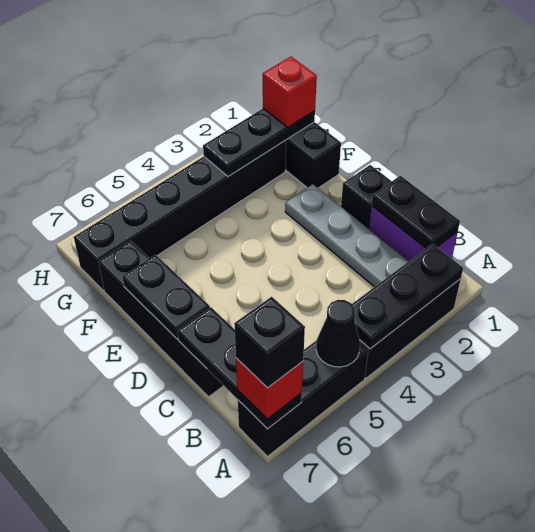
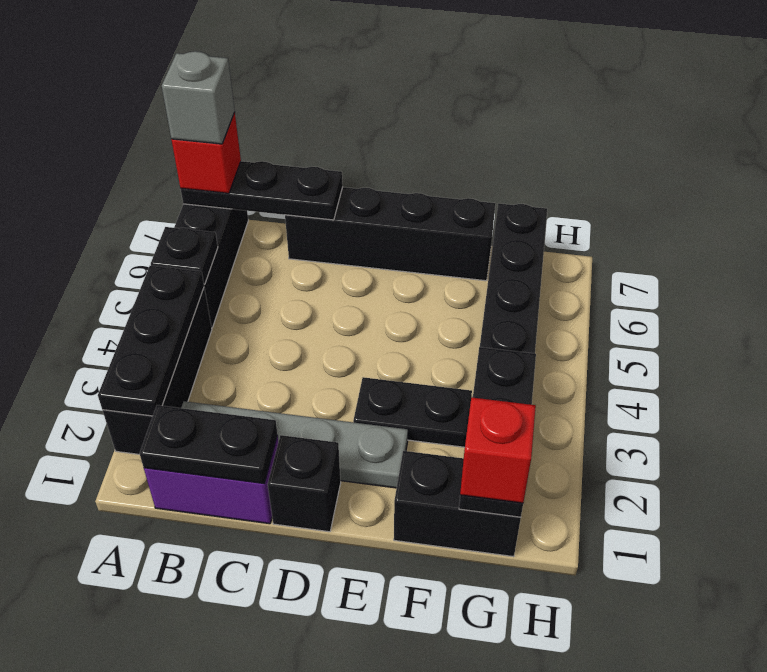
black 1x1 cone [316,300,360,367] -> black 1x1 plate [151,227,218,284]
black 1x1 brick [234,297,305,388] -> grey 1x1 brick [162,51,235,144]
black 1x2 plate [122,255,210,339] -> black 1x2 plate moved to [353,377,472,447]

